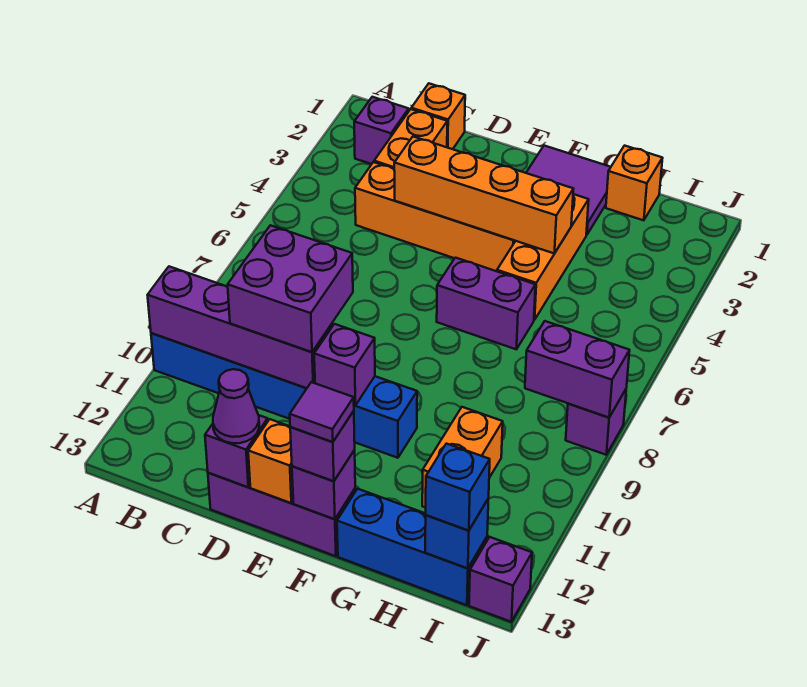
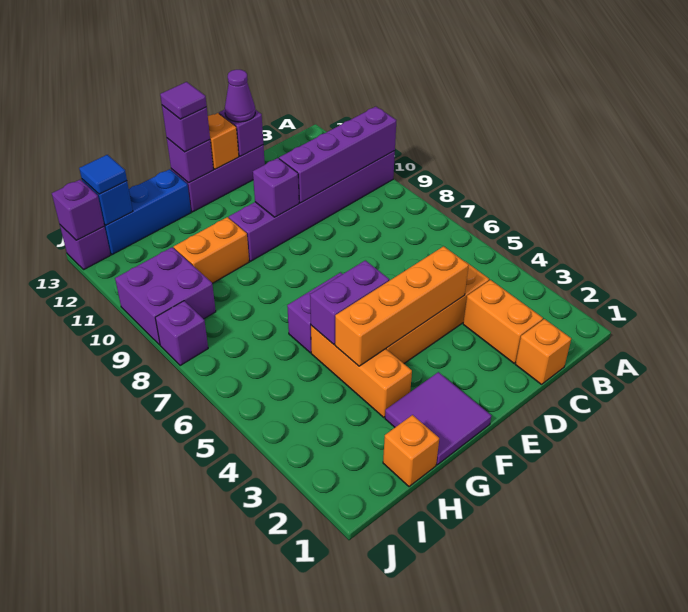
blue 1x6 brick [151,333,417,458] -> purple 1x6 brick [229,151,395,261]
purple 1x1 brick [354,97,409,164] -> purple 1x1 brick moved to [52,180,104,240]
purple 2x2 brick [228,225,353,352] -> purple 2x2 brick moved to [115,247,216,345]
orange 1x2 brick [422,407,503,508] -> orange 1x2 brick turned to [174,217,249,283]
purple 1x2 brick [525,321,630,417] -> purple 1x2 brick moved to [310,260,389,344]
blue 1x1 brick [426,444,490,531] -> blue 1x1 tile [79,155,127,194]

